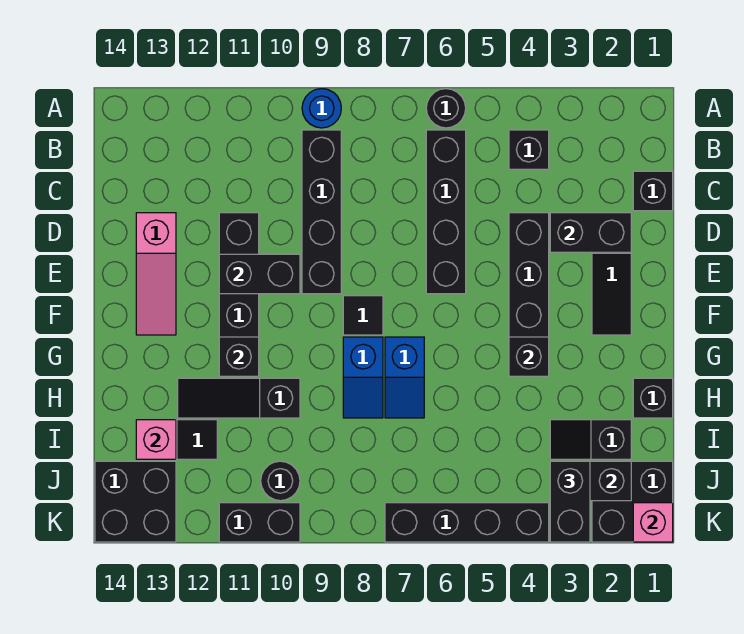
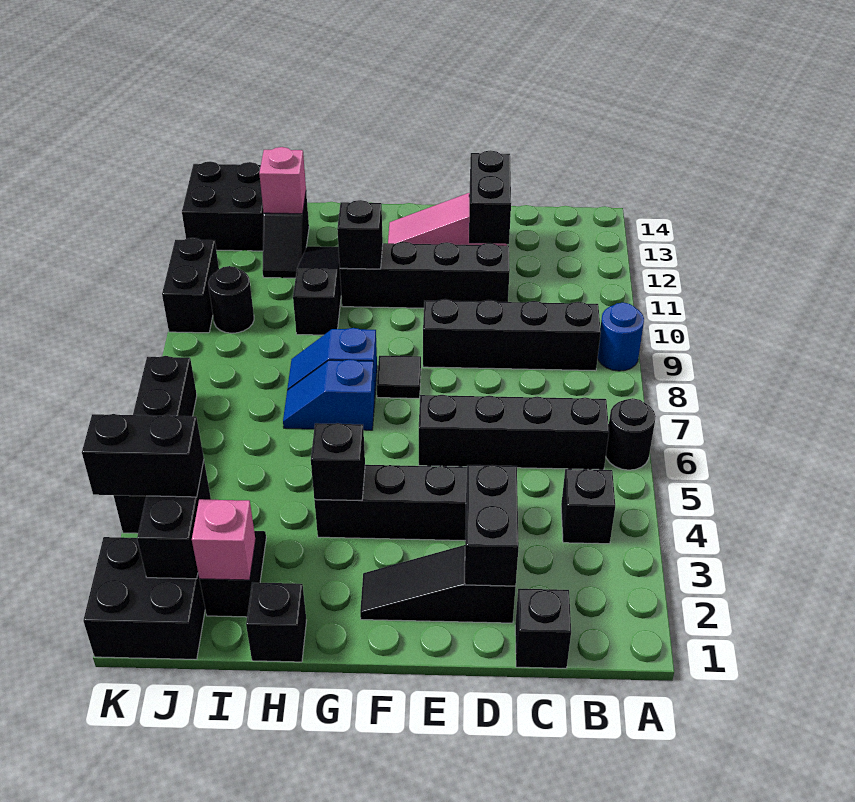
black 1x2 brick [219,254,300,294] -> black 1x2 brick moved to [469,150,511,244]
pink 1x1 brick [633,503,673,542] -> pink 1x1 brick moved to [192,499,256,580]

